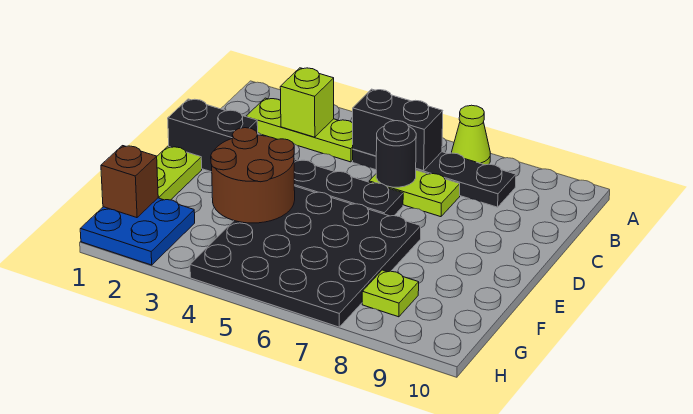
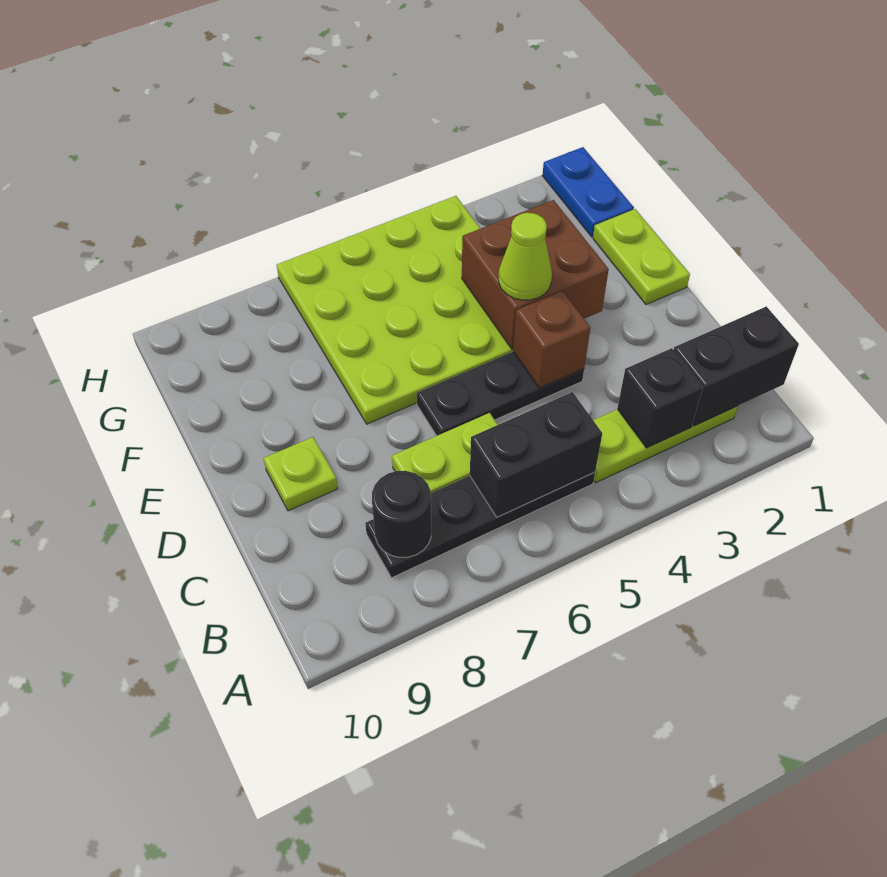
lime 1x1 cone [452,105,490,165] -> lime 1x1 cone moved to [499,213,552,300]
lime 1x1 brick [280,68,334,137] -> black 1x1 brick [617,348,703,448]
black 1x1 round brick [376,121,416,187] -> black 1x1 round brick moved to [372,471,431,557]
black 1x2 brick [168,99,258,172] -> black 1x2 brick moved to [674,306,799,426]
brown 2x2 round brick [211,128,295,223] -> brown 2x2 brick [462,200,609,349]
black 4x4 plate [190,186,421,327] -> lime 4x4 plate [277,196,513,424]
blue 2x2 plate [80,198,195,265] -> blue 1x2 plate [542,147,634,237]
brown 1x1 brick [101,146,158,218] -> brown 1x1 brick moved to [513,291,590,388]
lime 1x1 plate [362,270,419,317] -> lime 1x1 plate moved to [264,437,338,511]

